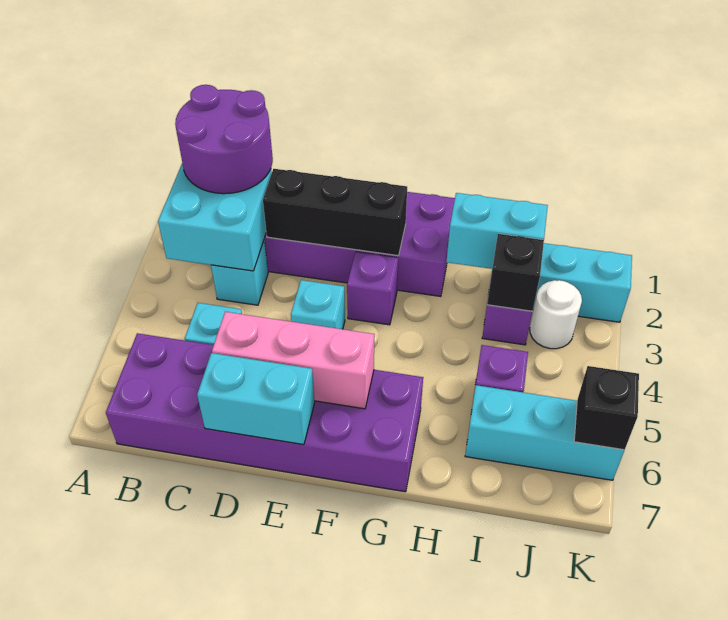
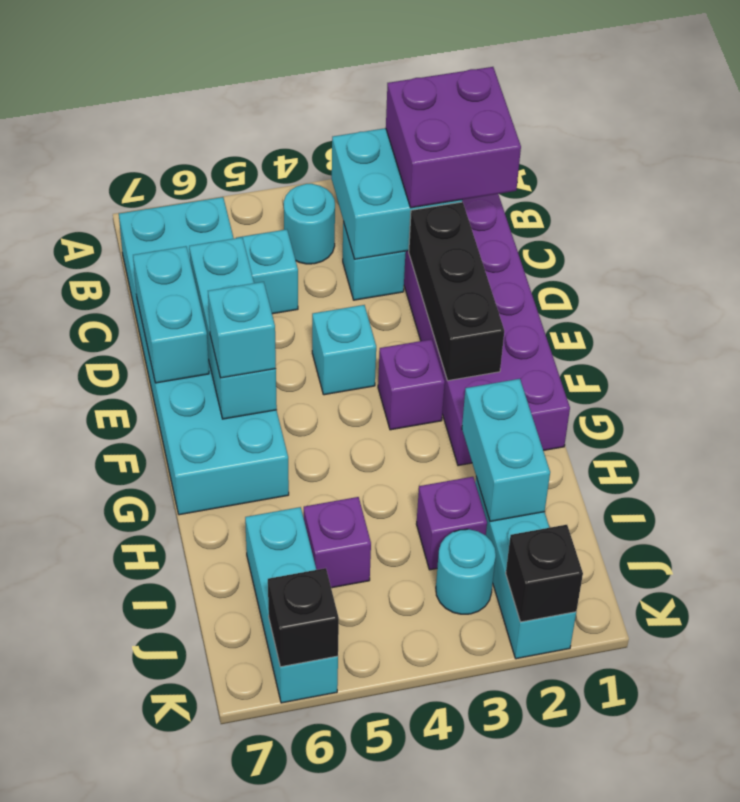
purple 2x2 round brick [175,85,273,194] -> purple 2x2 brick [386,67,521,208]
none -> cyan 1x1 round brick [284,184,335,264]
purple 2x6 brick [106,333,423,492] -> cyan 2x6 brick [119,197,289,515]
pink 1x3 brick [212,312,374,409] -> cyan 1x3 brick [189,237,277,419]
none -> cyan 1x1 brick [208,282,276,378]
black 1x1 brick [487,234,544,311] -> black 1x1 brick moved to [506,525,583,622]
white 1x1 round brick [530,280,582,349] -> cyan 1x1 round brick [436,529,496,614]

